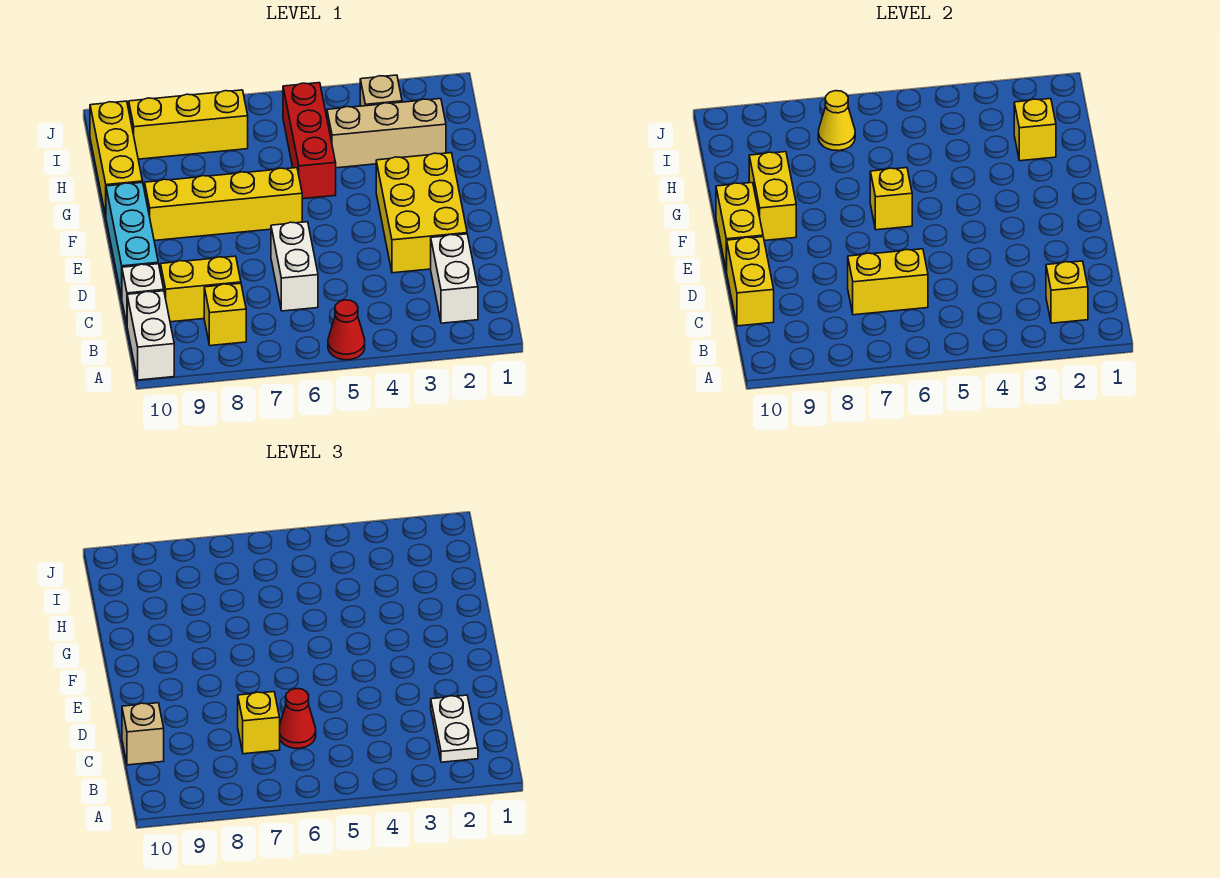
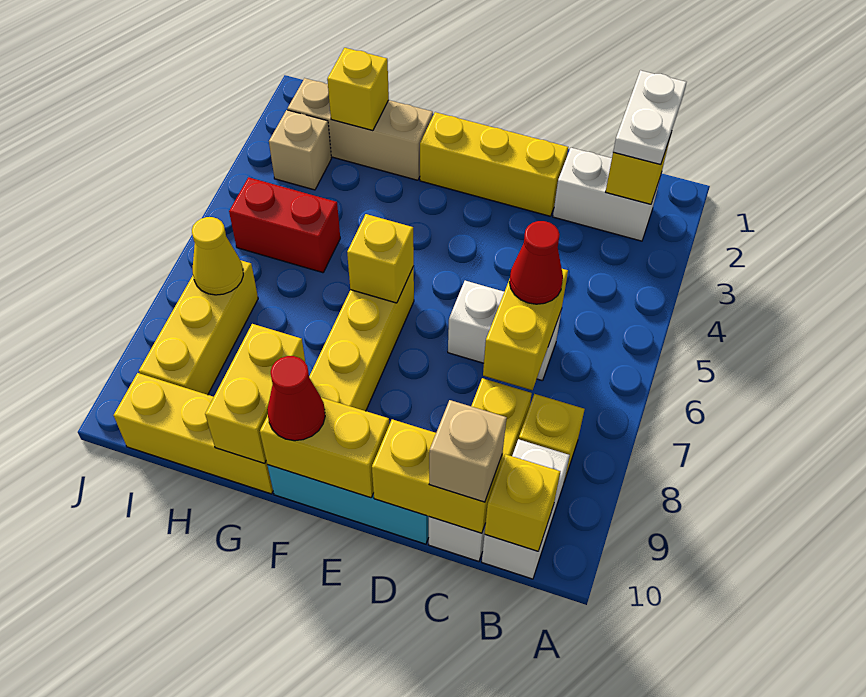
red 1x1 cone [328,300,365,360] -> red 1x1 cone moved to [267,356,325,441]
white 1x2 brick [127,291,174,380] -> white 1x2 brick turned to [482,439,570,579]
white 1x2 plate [431,695,478,762] -> white 1x2 plate turned to [613,70,687,165]
yellow 1x1 brick [238,692,280,754] -> yellow 1x1 brick moved to [485,454,561,551]
yellow 2x3 brick [376,153,467,273] -> yellow 1x3 brick [420,112,568,216]
yellow 1x2 brick [749,152,796,241] -> yellow 1x2 brick turned to [205,324,305,464]
red 1x3 brick [283,83,336,199] -> red 1x2 brick [229,177,340,273]
tan 1x3 brick [327,99,446,168] -> tan 1x3 brick turned to [287,78,433,180]

